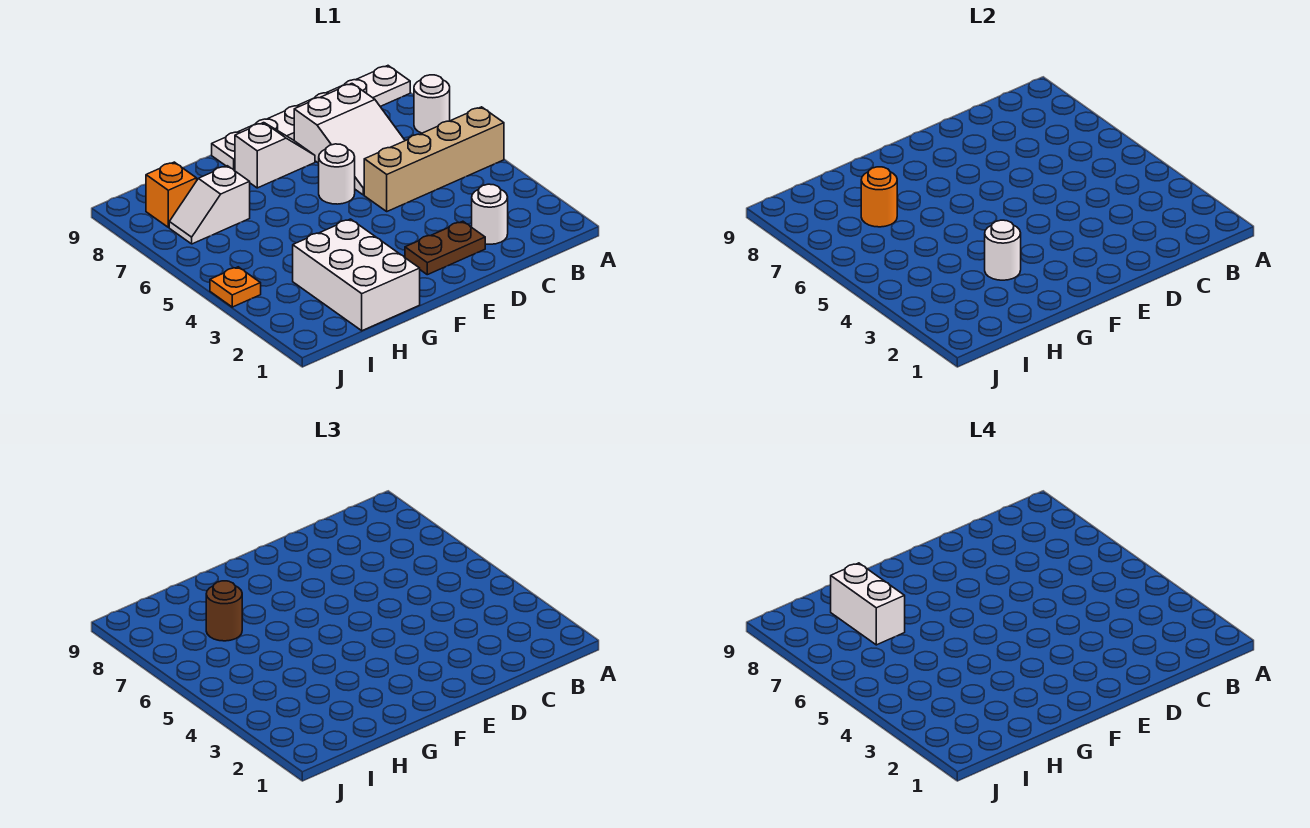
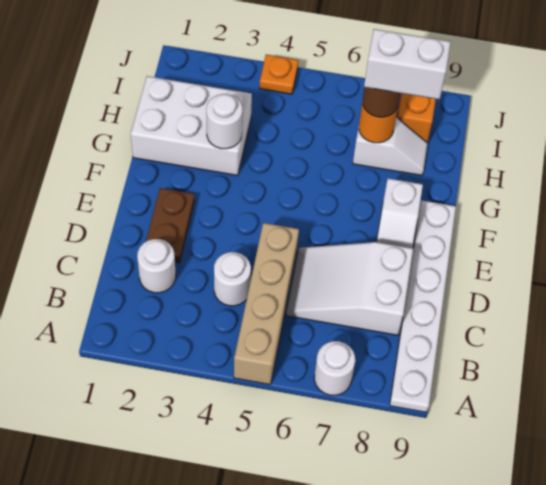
white 1x1 round brick [319,144,355,204] -> white 1x1 round brick moved to [214,252,251,306]
white 1x2 slope [169,166,250,244] -> white 1x2 slope turned to [353,117,428,176]

